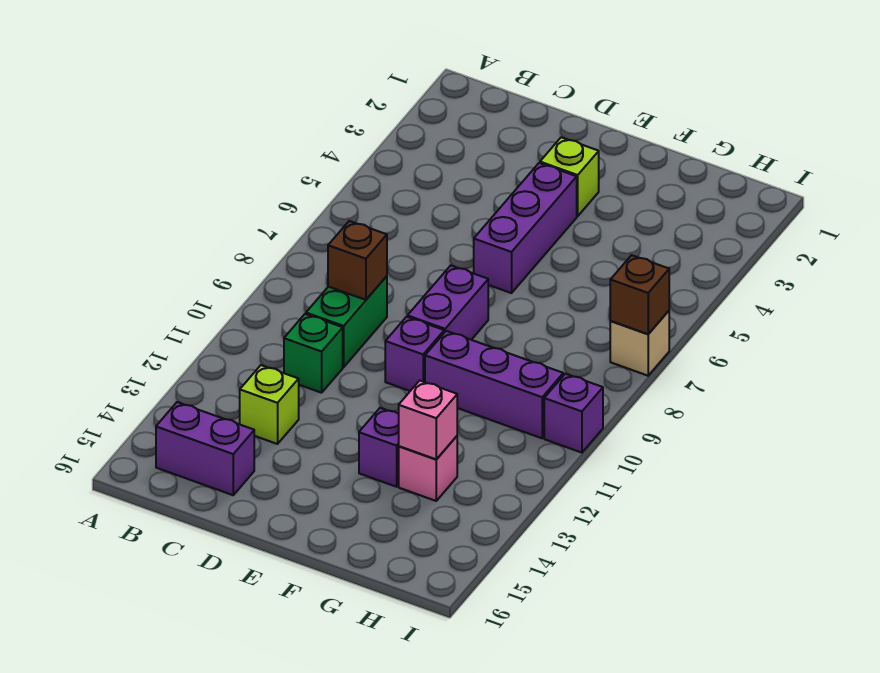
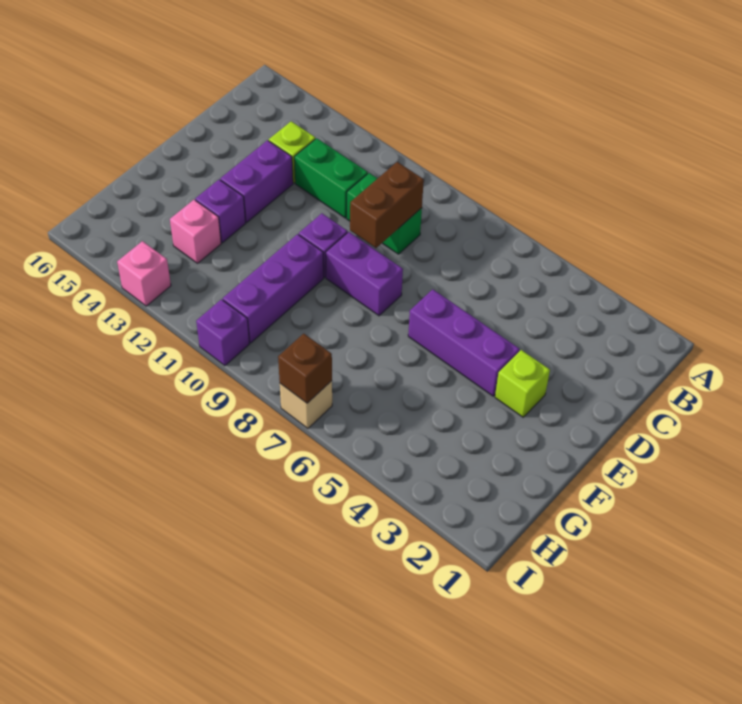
purple 1x2 brick [156,402,254,495] -> purple 1x2 brick moved to [220,140,293,222]
brown 1x1 brick [328,221,387,300] -> brown 1x2 brick [350,162,424,248]
green 1x1 brick [284,314,343,393] -> green 1x2 brick [294,138,368,218]
pink 1x1 brick [399,381,457,459] -> pink 1x1 brick moved to [117,241,171,306]

